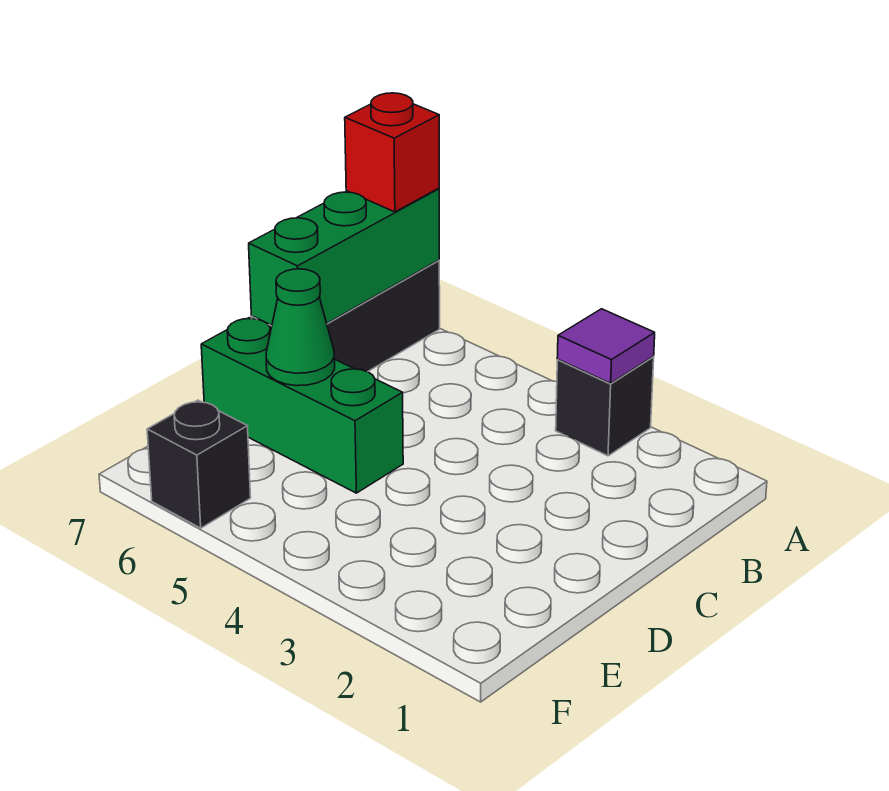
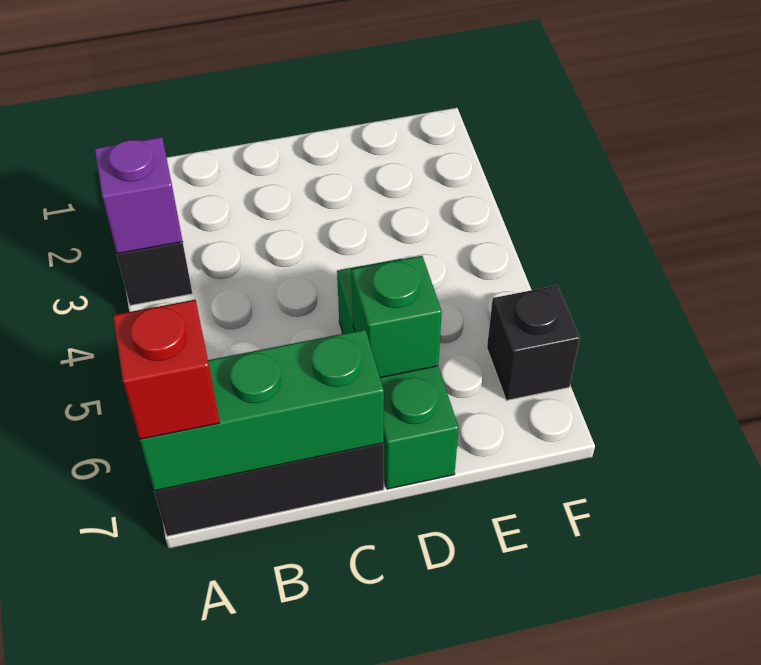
purple 1x1 tile [557,309,655,383] -> purple 1x1 brick [95,137,183,254]
green 1x1 cone [266,269,335,386] -> green 1x1 brick [351,256,442,378]

